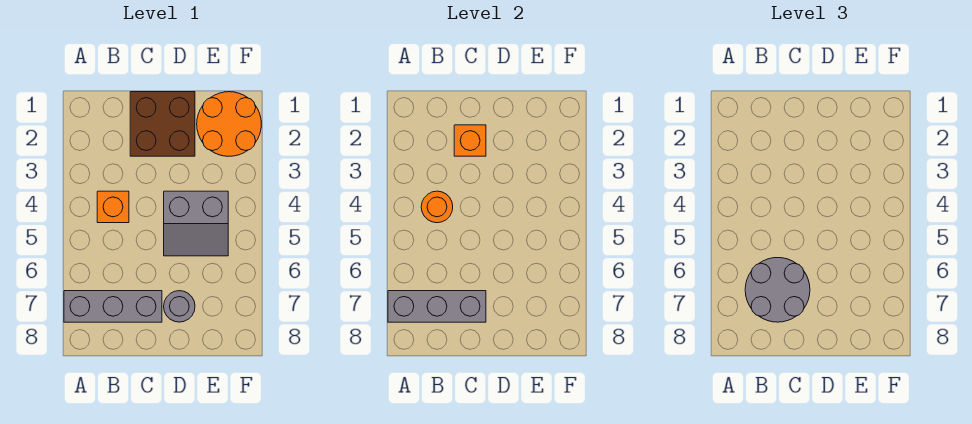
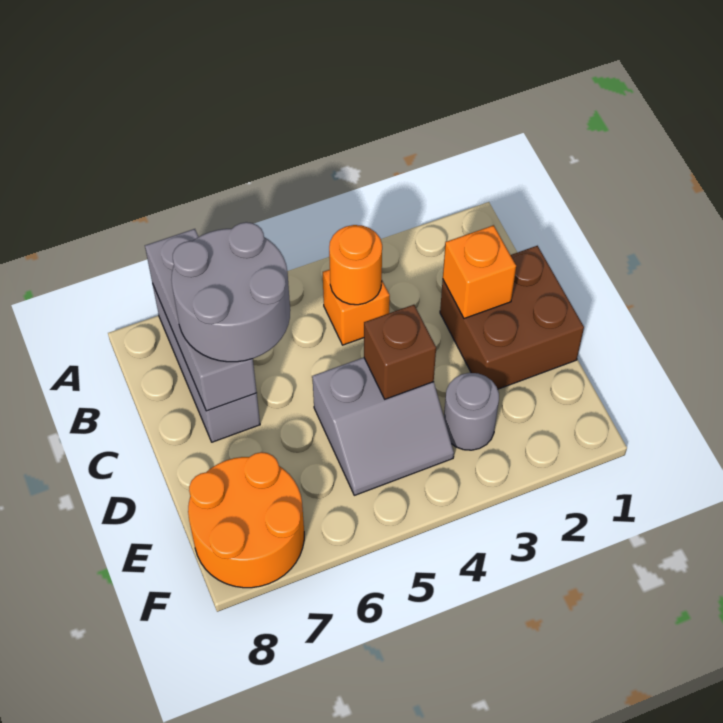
grey 2x2 slope [164,191,228,256] -> grey 2x2 slope turned to [312,358,454,495]
none -> brown 1x1 brick [364,305,436,399]
grey 1x1 round brick [164,291,195,322] -> grey 1x1 round brick moved to [444,373,499,450]
orange 2x2 round brick [197,92,261,156] -> orange 2x2 round brick moved to [188,452,304,588]

